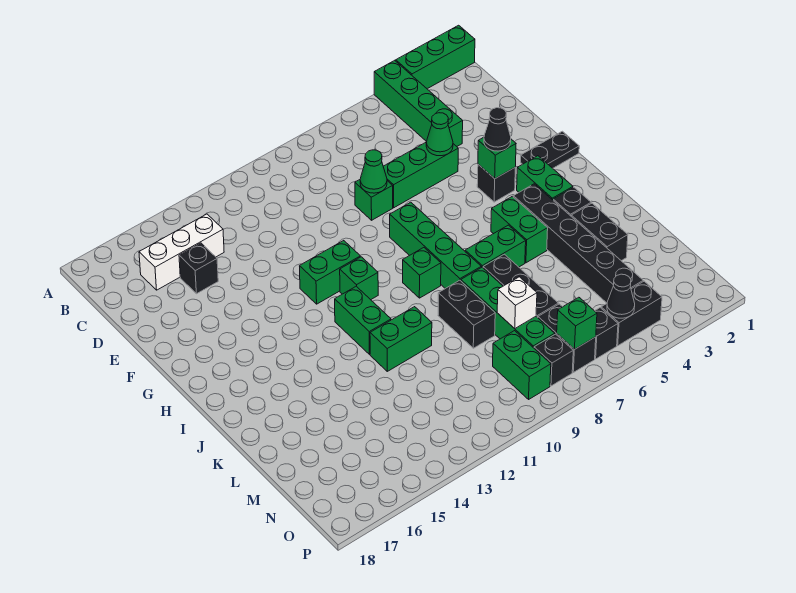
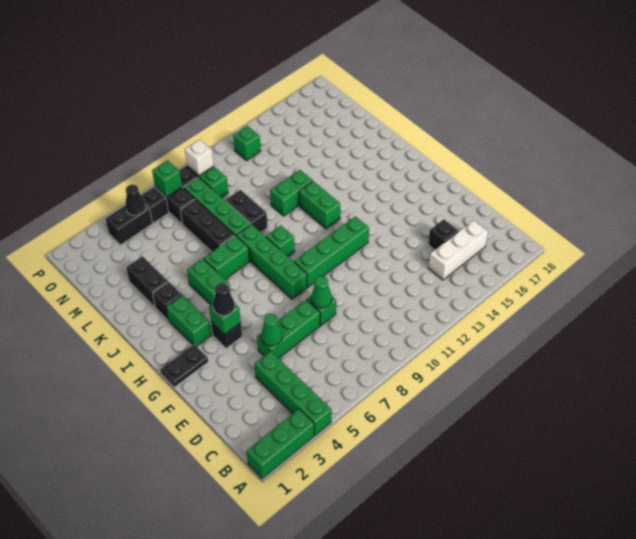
green 1x2 brick [300,241,360,304] -> green 1x4 brick [294,216,369,287]
green 1x1 brick [340,257,378,300] -> green 1x1 brick moved to [233,126,261,161]
black 1x6 brick [513,184,643,303] -> none
white 1x1 brick [497,277,537,329] -> white 1x1 brick moved to [185,139,214,176]

